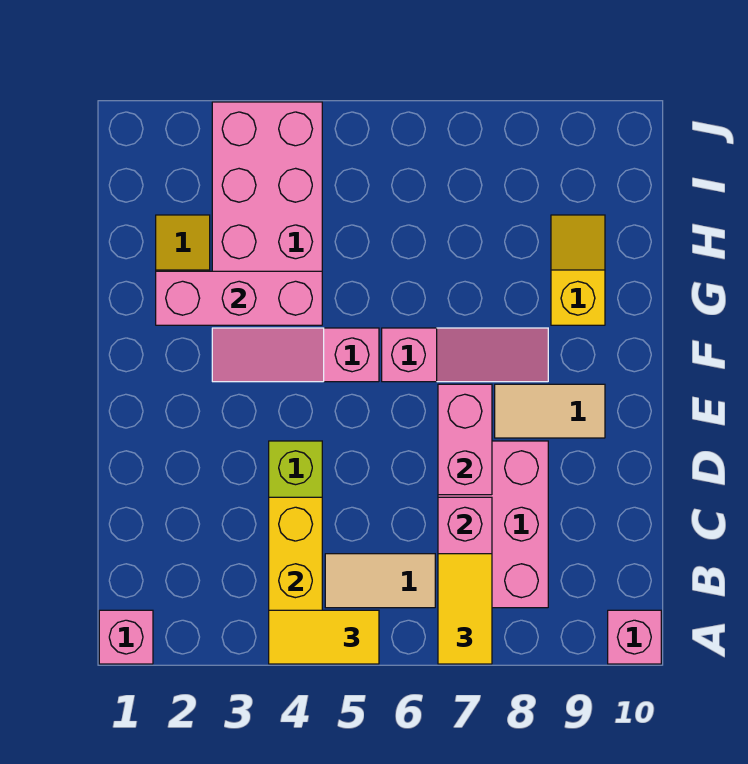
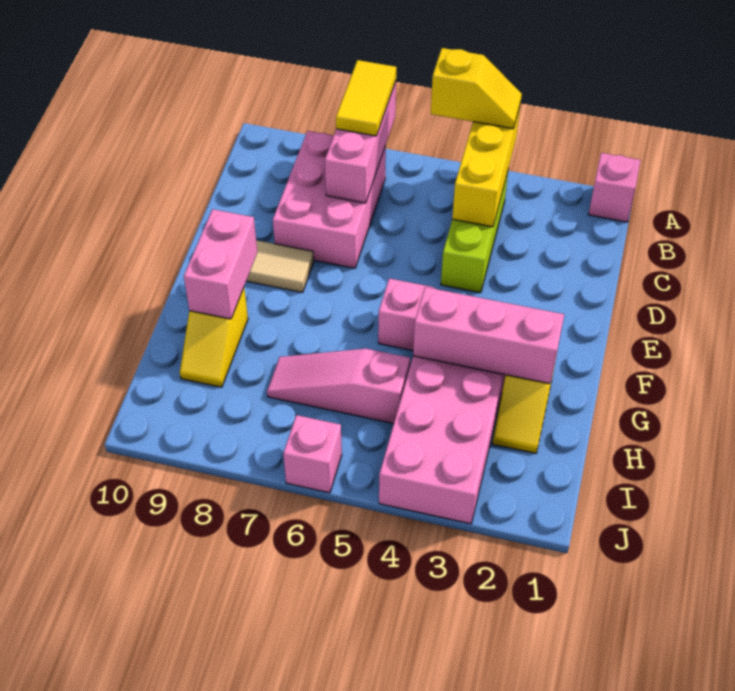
yellow 1x2 tile [269,610,379,664] -> yellow 1x2 slope [431,48,522,129]
pink 1x1 brick [608,610,661,664] -> pink 1x1 brick moved to [283,415,342,493]
tan 1x2 tile [325,554,435,608] -> none
pink 1x2 brick [438,384,492,495] -> pink 1x2 brick moved to [184,209,257,319]
pink 1x3 slope [382,328,548,382] -> pink 1x3 slope moved to [267,349,410,423]

